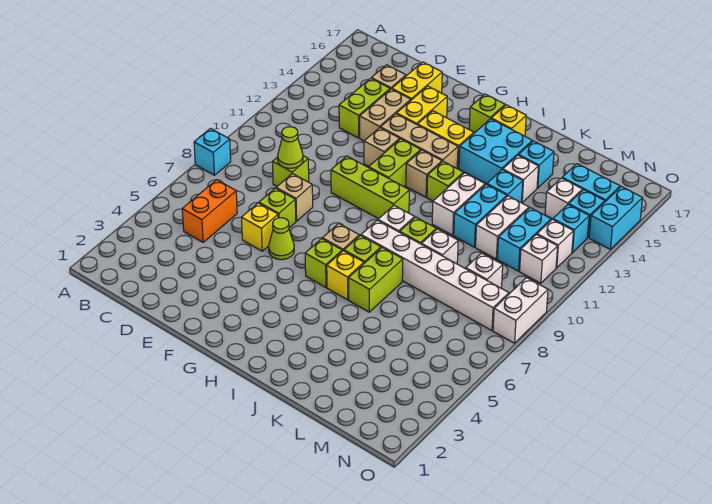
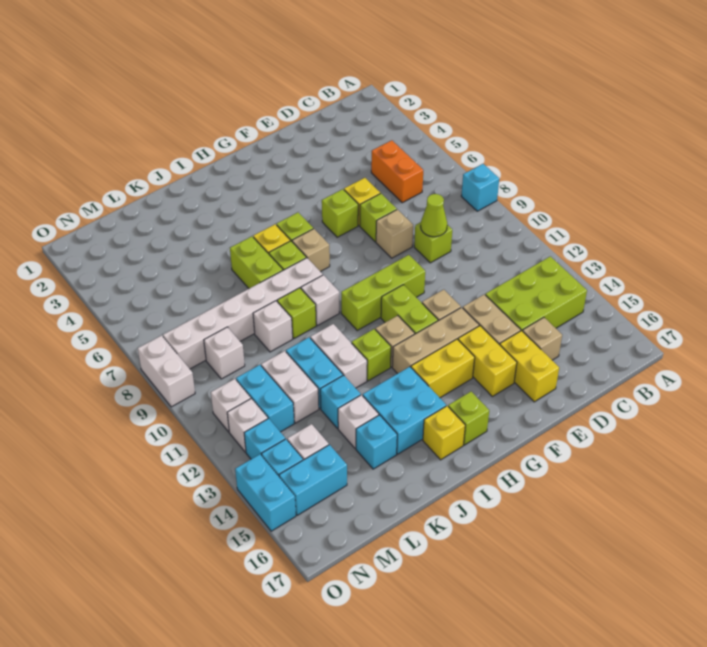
lime 1x2 brick [339,78,390,138] -> lime 2x3 brick [485,256,587,331]
lime 1x1 cone [269,218,294,260] -> lime 1x1 brick [322,189,358,237]

